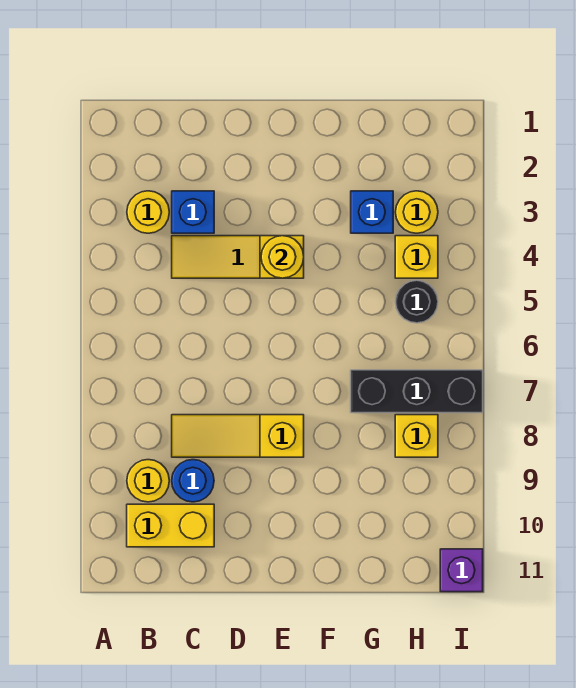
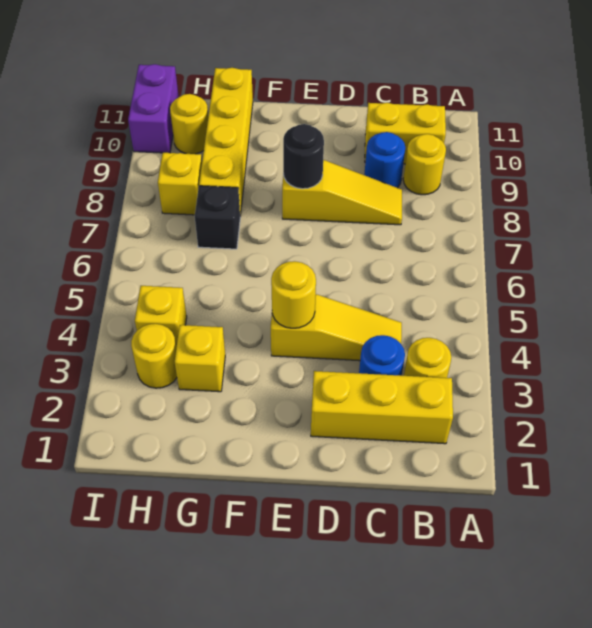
none -> yellow 1x3 brick [311,371,453,444]
blue 1x1 brick [172,191,214,233] -> blue 1x1 round brick [359,335,405,376]
blue 1x1 brick [351,191,393,233] -> yellow 1x1 brick [175,325,225,392]
black 1x3 brick [351,370,483,413] -> black 1x1 brick [195,186,240,249]
none -> yellow 1x4 brick [199,68,253,216]
black 1x1 round brick [395,280,438,323] -> black 1x1 round brick moved to [283,124,324,189]
none -> yellow 1x1 round brick [170,94,208,154]
purple 1x1 brick [440,549,483,592] -> purple 1x2 brick [128,64,179,153]

